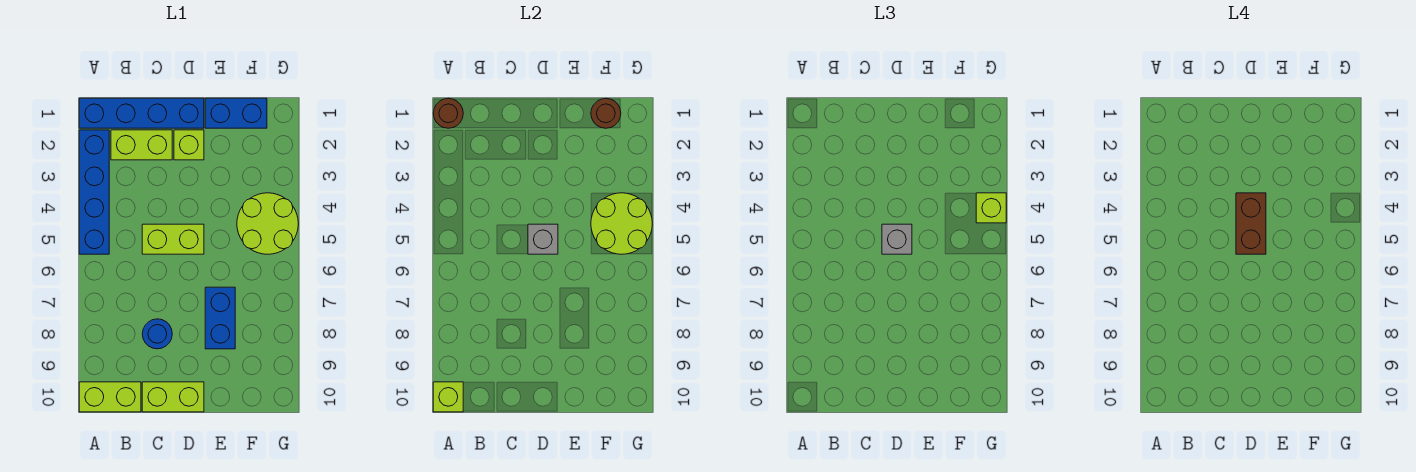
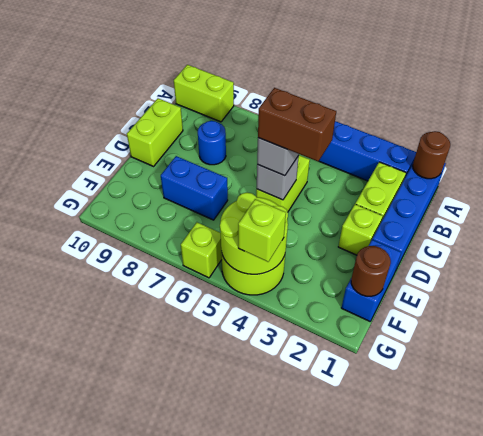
lime 1x2 brick [79,382,141,412] -> lime 1x2 brick turned to [174,65,234,122]
lime 1x1 brick [433,382,463,412] -> lime 1x1 brick moved to [181,222,222,278]

